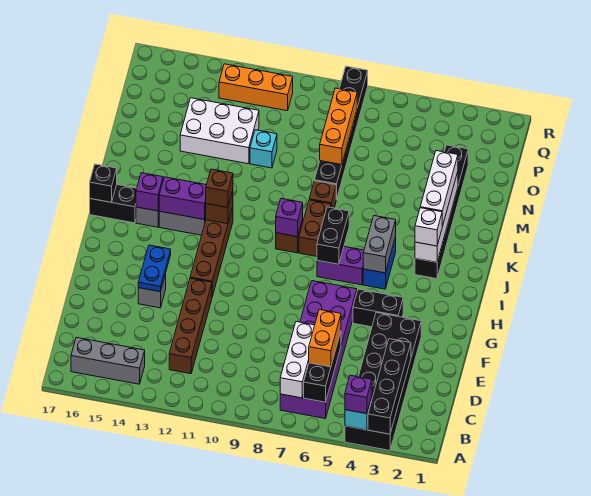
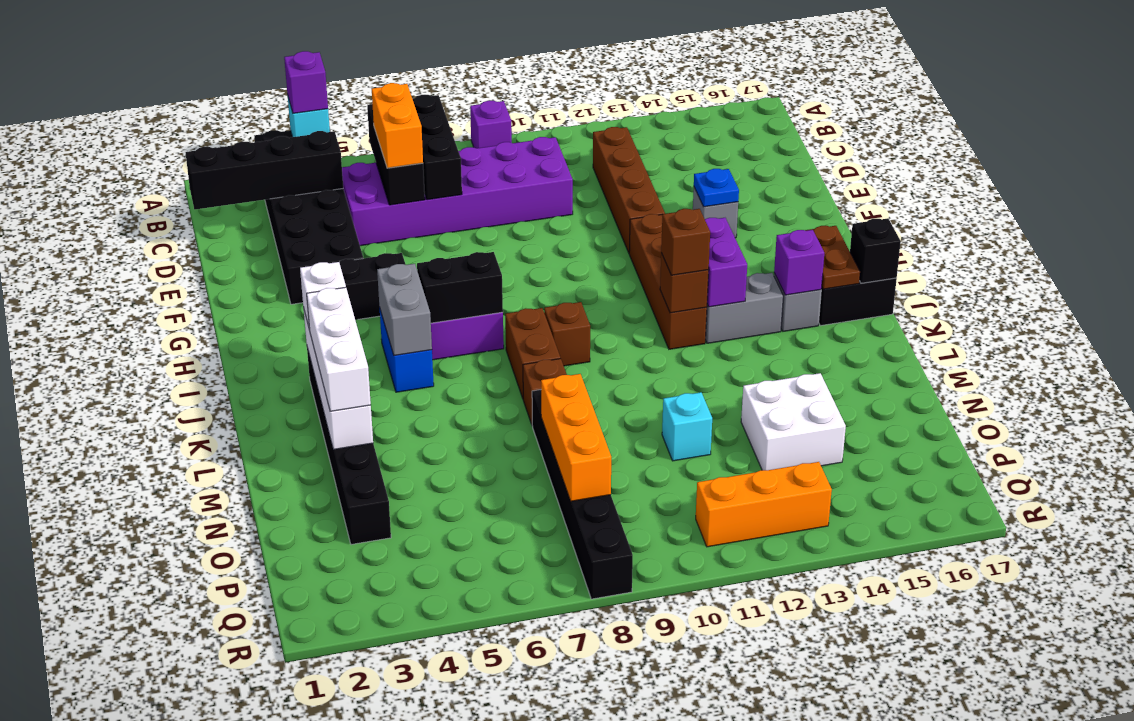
black 1x4 brick [368,339,411,434] -> black 1x4 brick turned to [185,131,343,209]
purple 2x6 brick [280,281,357,419] -> purple 2x6 brick turned to [342,137,573,246]
white 1x3 brick [280,322,315,398] -> black 1x3 brick [413,95,462,200]
grey 1x3 brick [71,337,145,384] -> none
blue 1x2 plate [138,245,171,292] -> blue 1x1 plate [694,169,739,207]
black 1x2 brick [317,207,349,264] -> black 1x2 brick turned to [417,252,503,323]
none -> brown 1x2 plate [805,226,860,289]
purple 1x1 brick [276,199,303,237] -> purple 1x1 brick moved to [470,101,512,148]
purple 1x2 brick [159,177,206,220] -> purple 1x2 brick turned to [705,218,747,307]
white 2x3 brick [180,98,259,164] -> white 2x2 brick [741,373,846,470]

